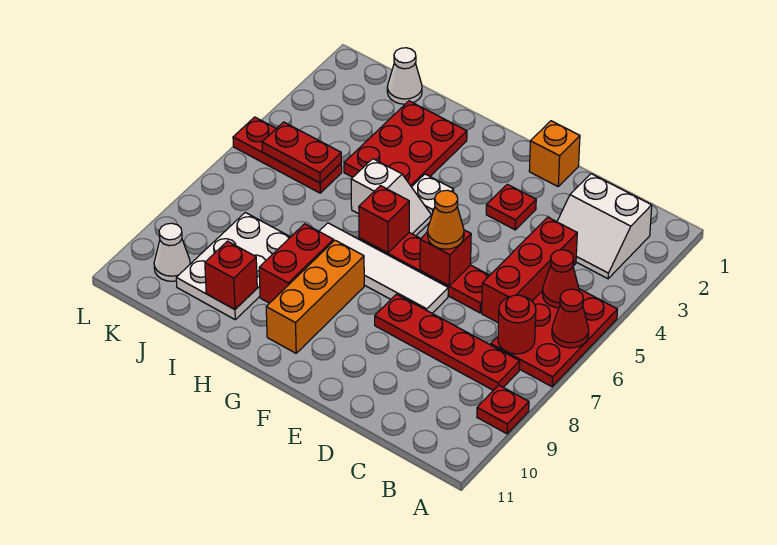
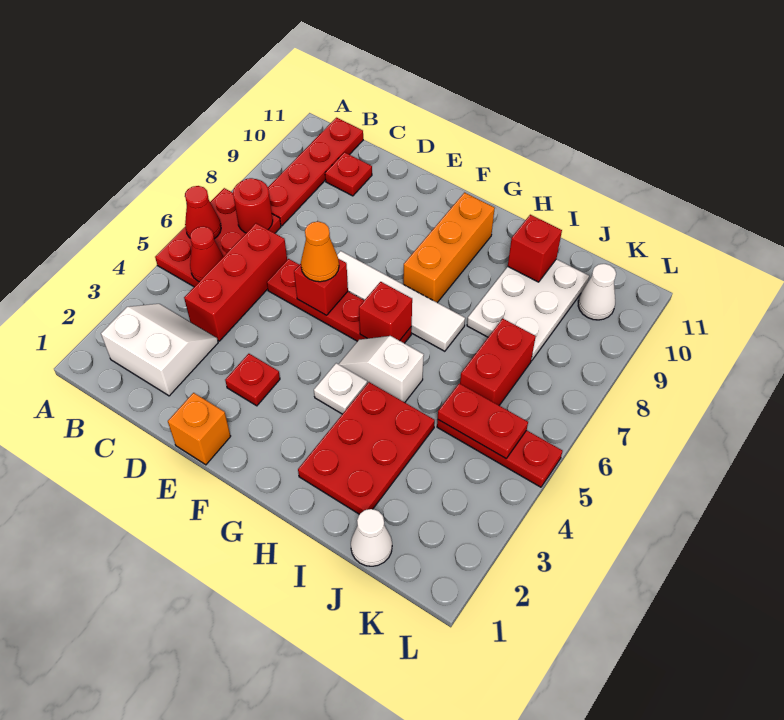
red 1x1 plate [477,385,529,434] -> red 1x1 plate moved to [325,152,372,196]
red 1x4 plate [375,294,520,390] -> red 1x4 plate turned to [268,118,363,226]
red 1x2 brick [259,224,334,303] -> red 1x2 brick moved to [460,319,536,405]

